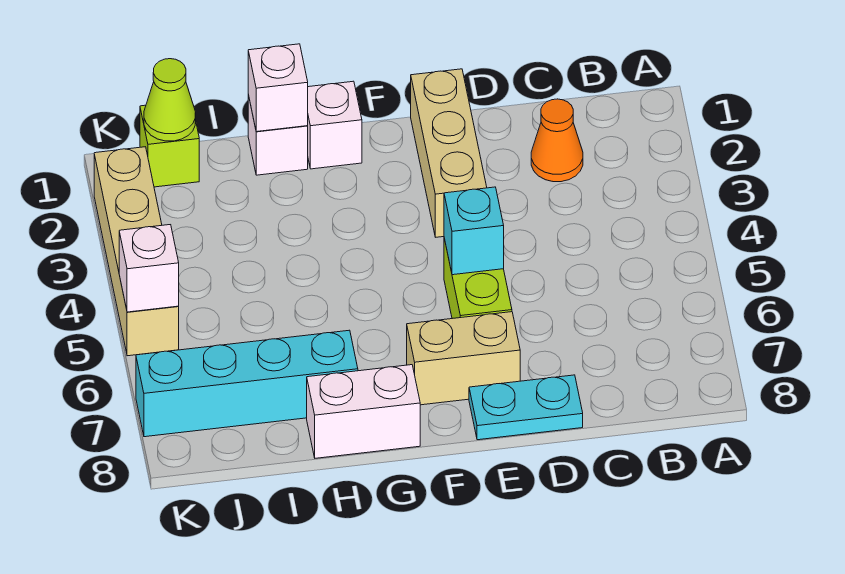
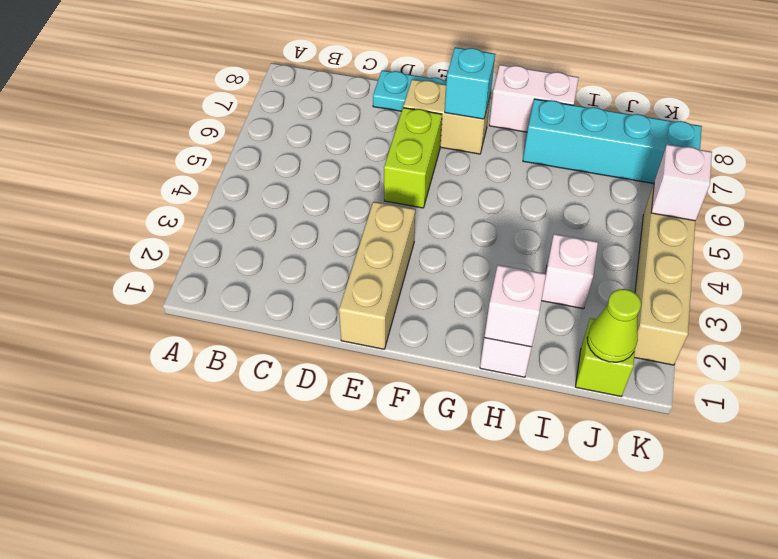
orange 1x1 cone [531,99,583,182] -> none
cyan 1x1 brick [444,187,504,275] -> cyan 1x1 brick moved to [445,47,495,119]
white 1x1 brick [308,81,362,169] -> white 1x1 brick moved to [541,234,598,309]

